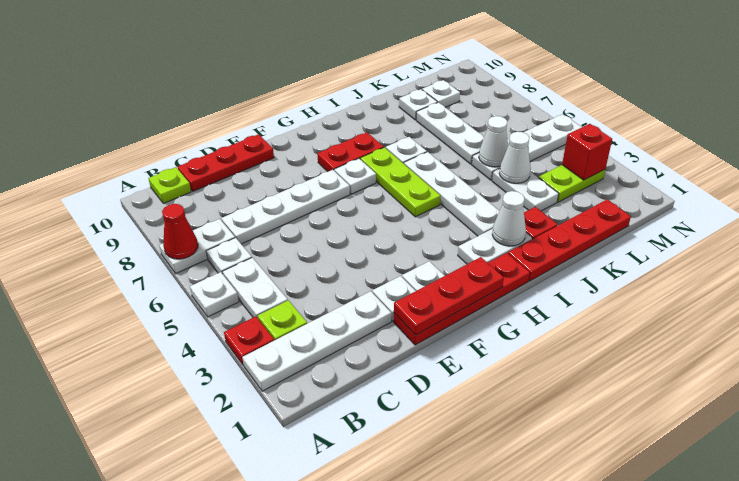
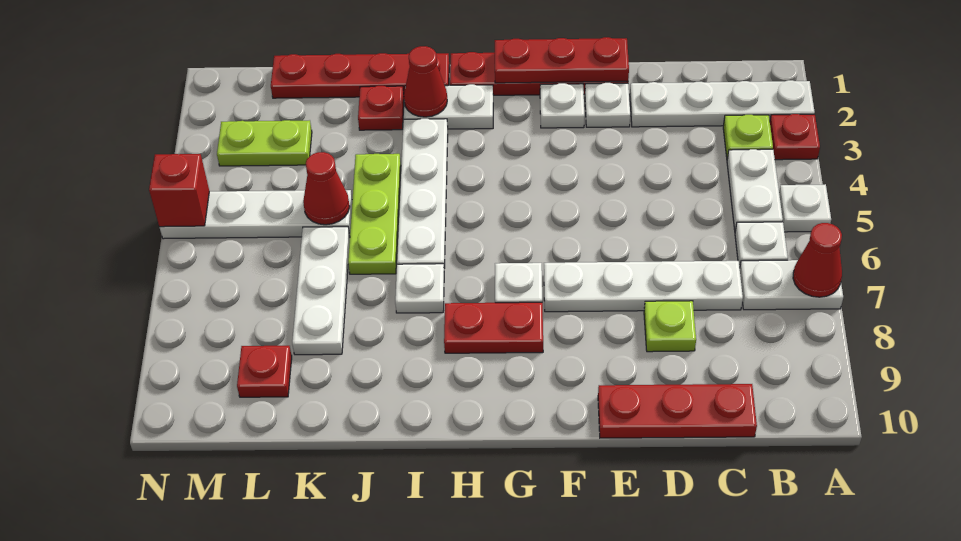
lime 1x1 plate [149,167,191,203] -> lime 1x1 plate moved to [644,301,696,352]
lime 1x3 plate [360,147,441,217] -> lime 1x3 plate moved to [348,154,401,274]
white 1x1 cone [492,191,526,246] -> red 1x1 cone [404,46,447,117]
white 1x2 plate [492,169,559,211] -> none
white 1x1 cone [499,132,531,183] -> none
white 1x1 cone [479,116,508,167] -> red 1x1 cone [303,152,350,225]
white 1x1 plate [399,89,438,120] -> none
white 1x1 plate [422,80,460,107] -> red 1x1 plate [237,346,292,397]
red 1x1 brick [562,124,612,180] -> red 1x1 brick moved to [149,154,209,227]

